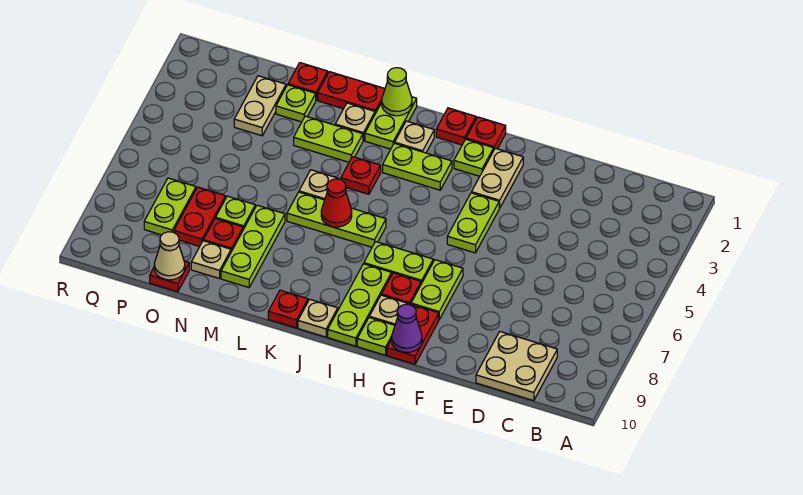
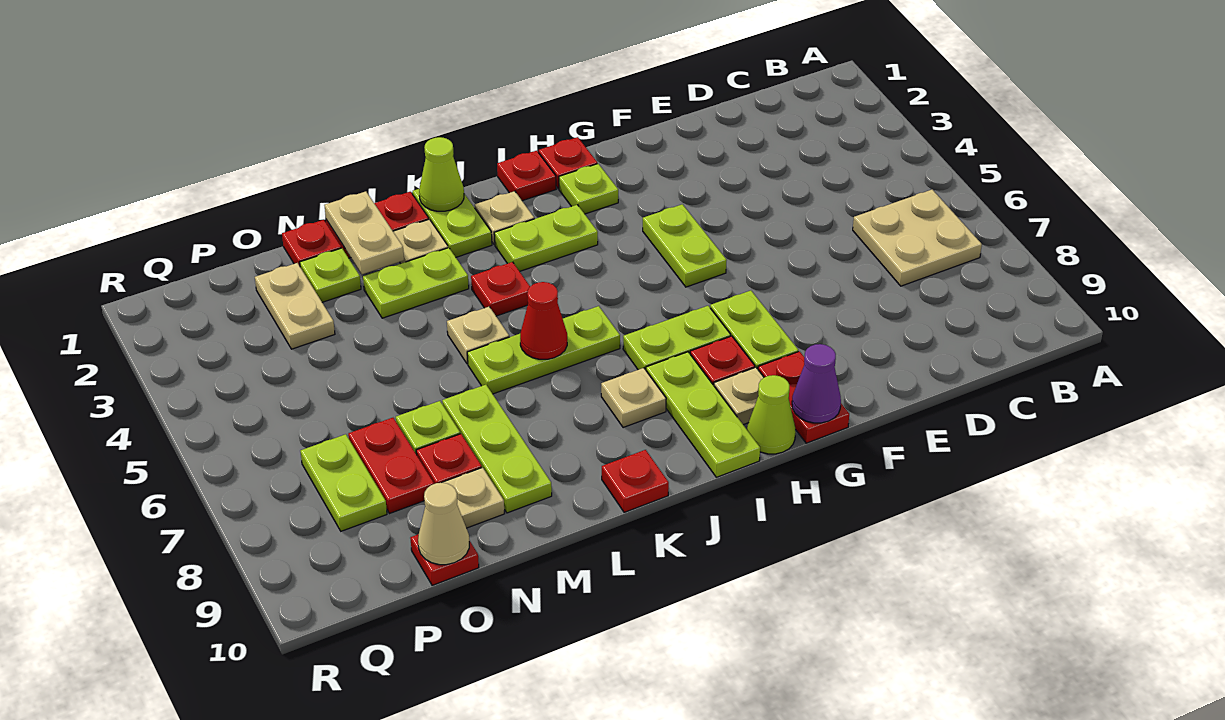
tan 2x2 plate [476,332,557,401] -> tan 2x2 plate moved to [853,190,982,286]
tan 1x2 plate [472,148,523,208] -> tan 1x2 plate moved to [324,191,404,274]
lime 1x1 plate [357,318,395,355] -> lime 1x1 cone [747,375,796,454]
tan 1x1 plate [298,299,338,337] -> tan 1x1 plate moved to [601,368,666,428]

